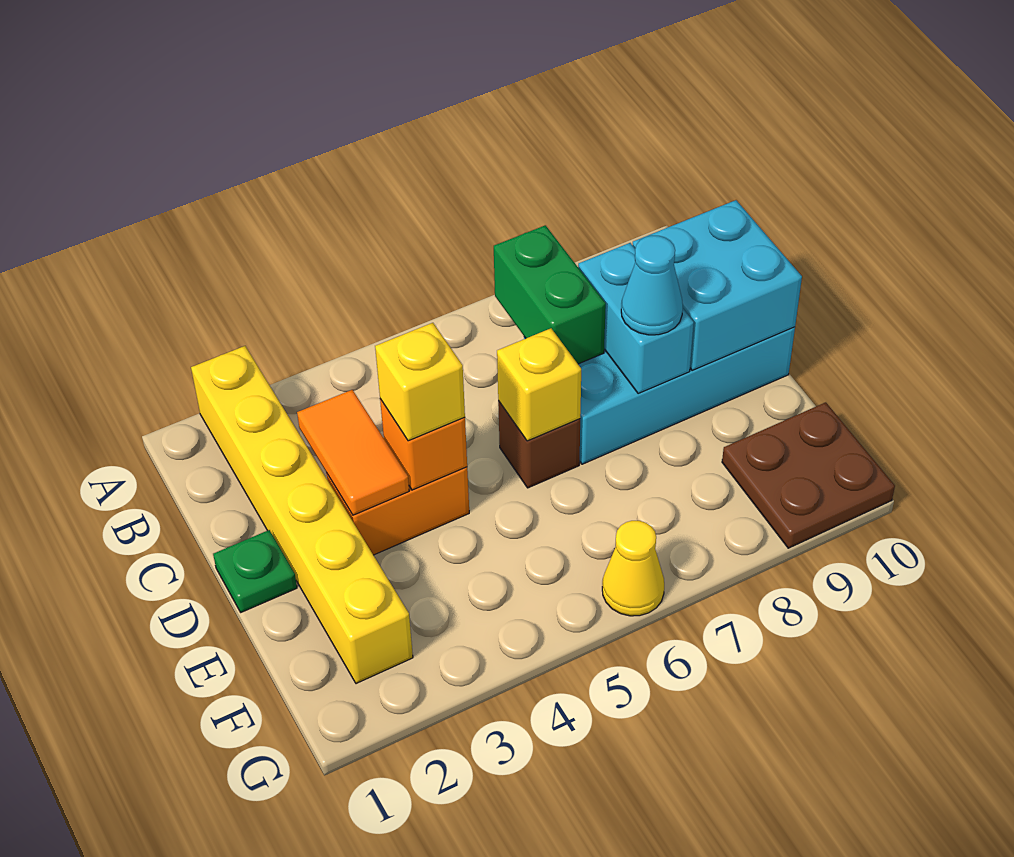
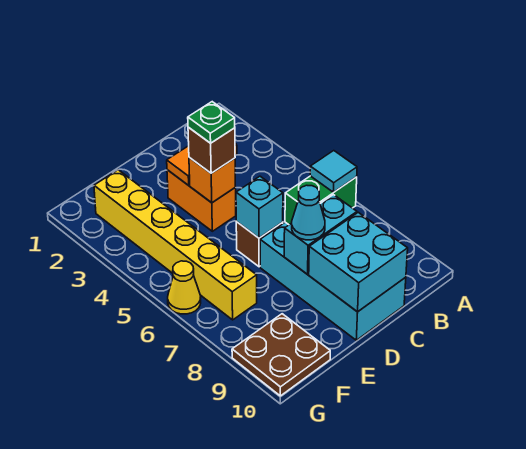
yellow 1x6 brick [191,346,413,684] -> yellow 1x6 brick turned to [94,170,257,320]
none -> cyan 1x1 tile [310,151,357,192]
green 1x1 plate [213,530,297,612] -> green 1x1 plate moved to [188,102,235,143]
yellow 1x1 brick [375,323,465,441] -> brown 1x1 brick [188,127,235,173]
yellow 1x1 brick [497,328,581,441] -> cyan 1x1 brick [236,176,283,238]

